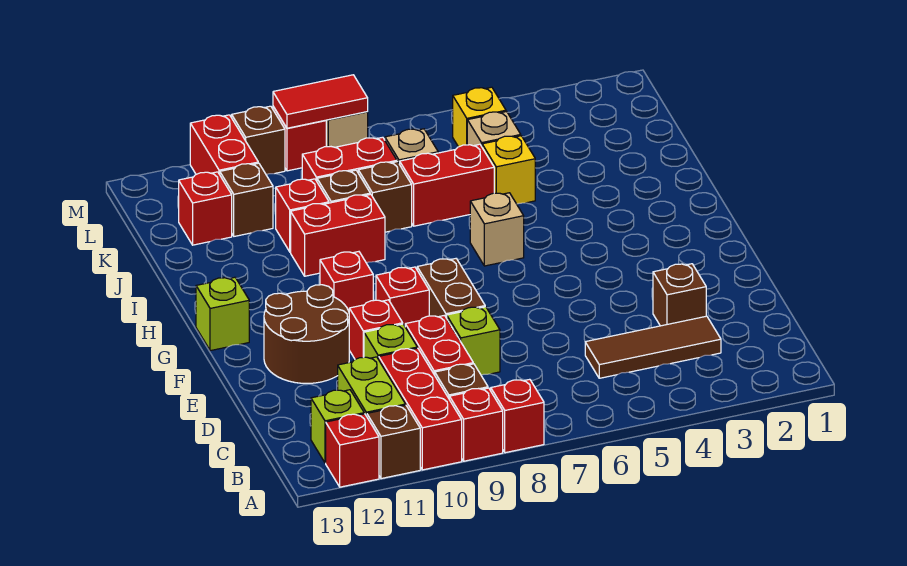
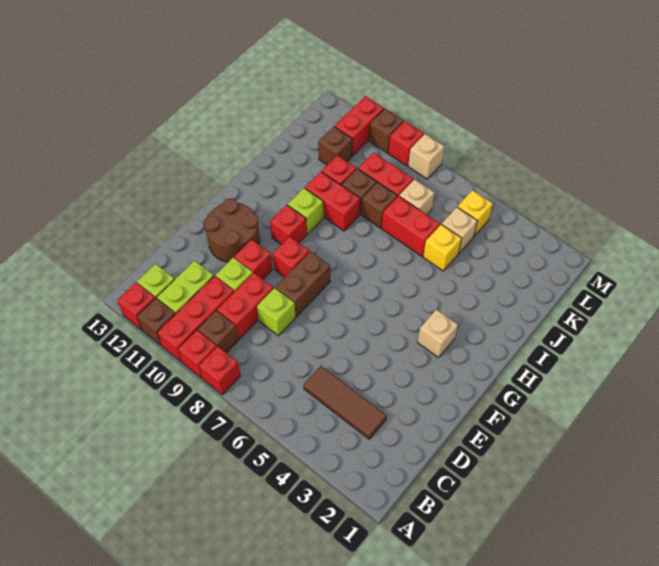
brown 1x1 brick [653,264,706,326] -> none
lime 1x1 brick [196,277,249,351] -> lime 1x1 brick moved to [288,188,323,234]
tan 1x1 brick [470,193,524,266] -> tan 1x1 brick moved to [418,310,458,358]
red 1x1 brick [179,172,232,245] -> none
red 1x2 tile [273,75,368,128] -> none

